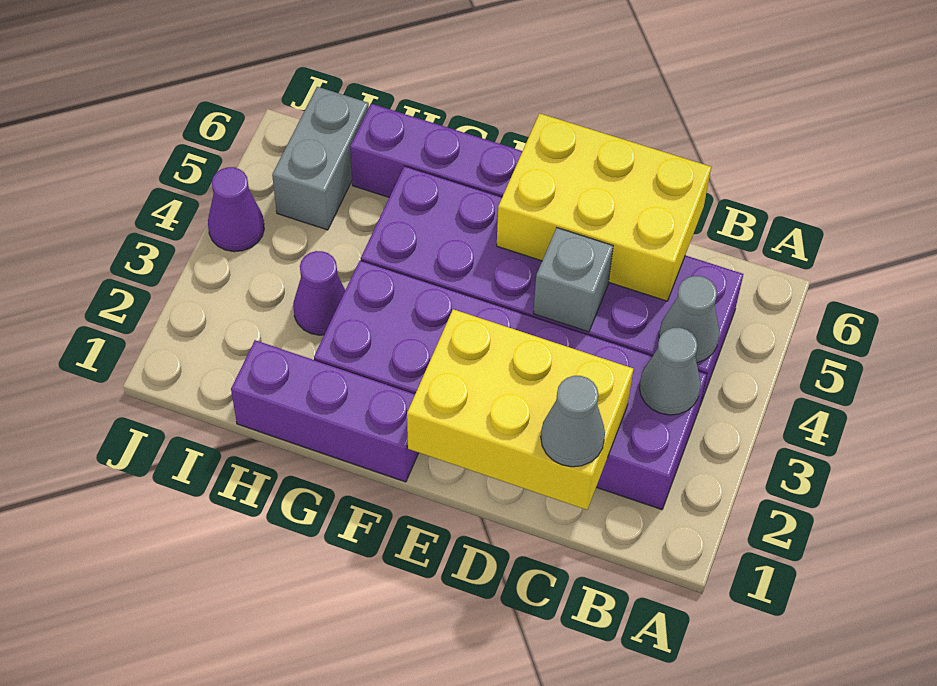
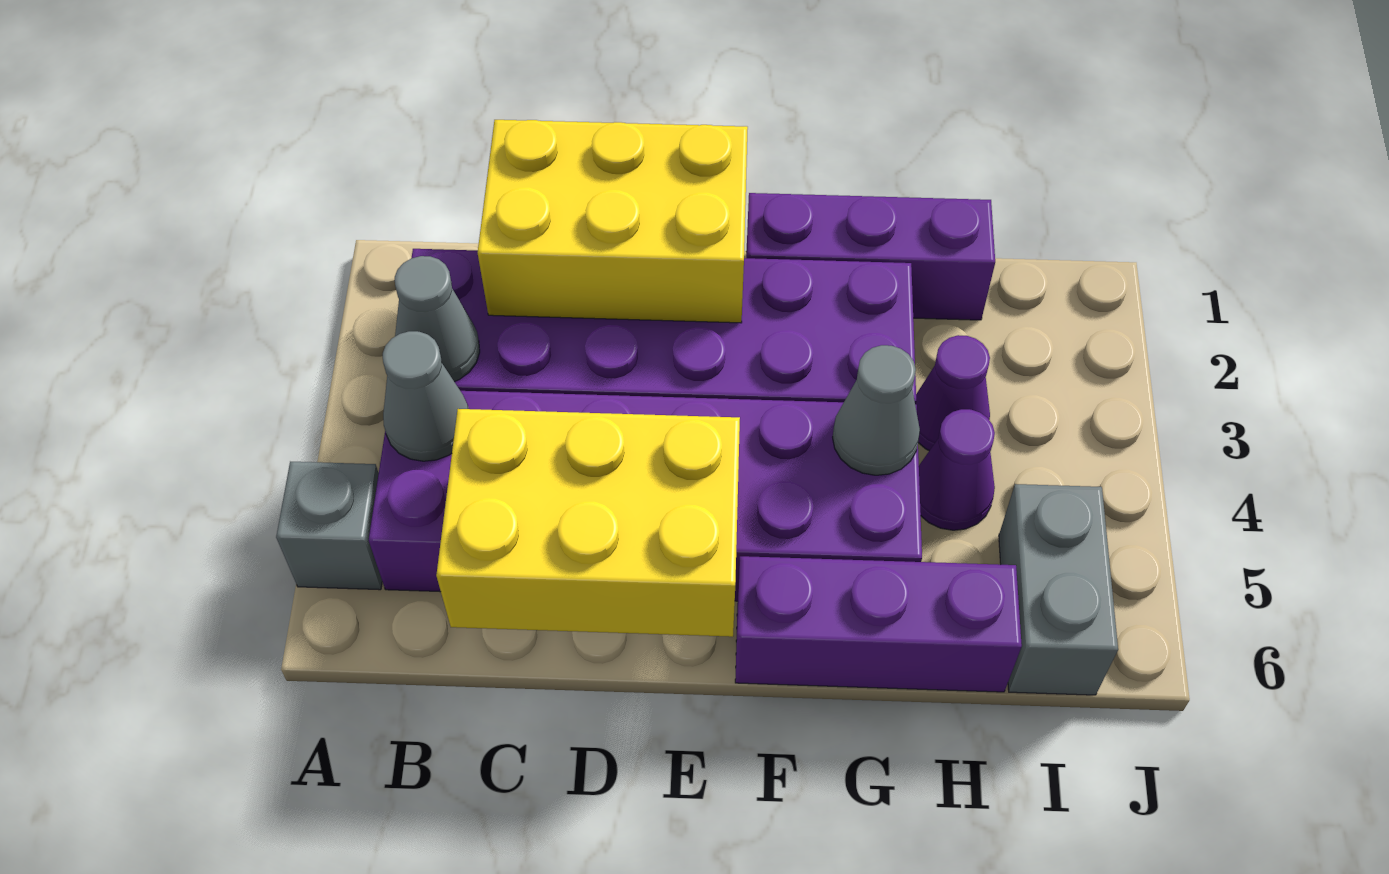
grey 1x1 cone [541,376,605,467] -> grey 1x1 cone moved to [833,345,920,475]
grey 1x1 brick [533,228,613,332] -> grey 1x1 brick moved to [276,462,382,590]
purple 1x1 cone [208,167,264,252] -> purple 1x1 cone moved to [919,409,995,530]

